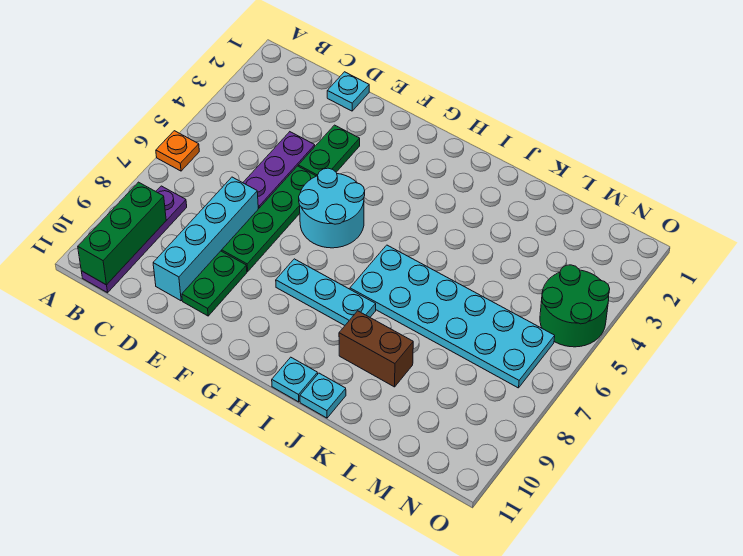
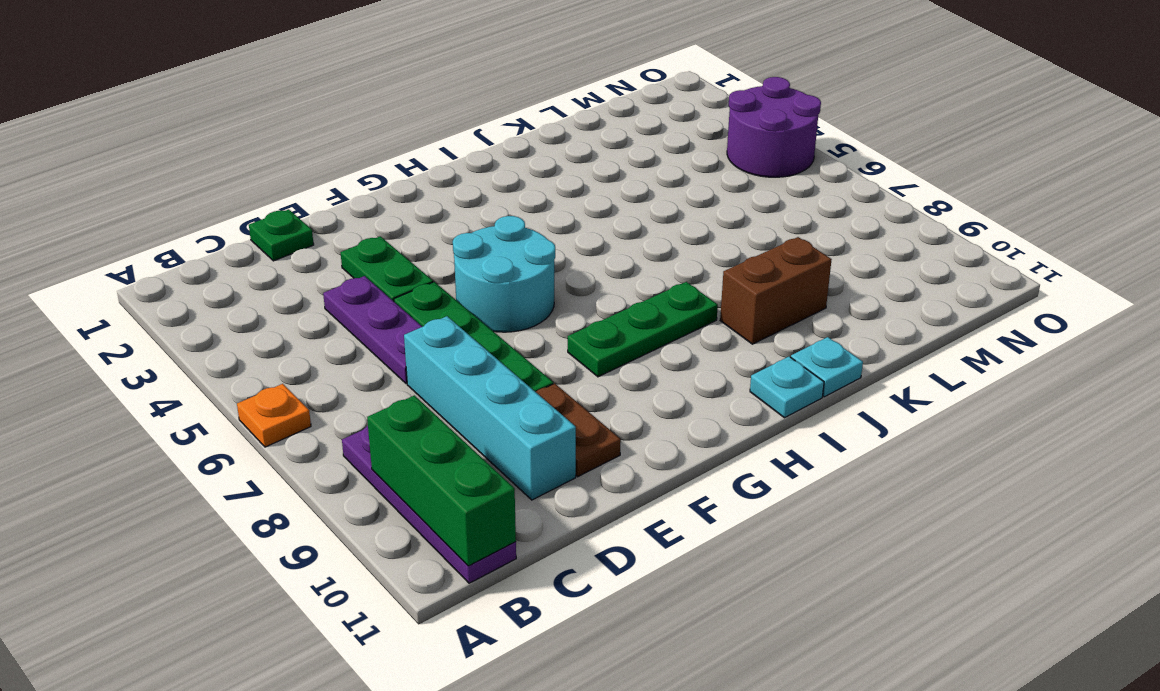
cyan 1x1 plate [327,72,369,111] -> green 1x1 plate [249,209,314,261]
green 1x2 plate [182,251,247,316] -> brown 1x2 plate [536,384,621,477]
cyan 1x3 plate [276,259,376,325] -> green 1x3 plate [568,282,718,377]
cyan 2x6 plate [350,245,555,388] -> none
green 2x2 round brick [540,265,610,347] -> purple 2x2 round brick [727,77,821,177]

